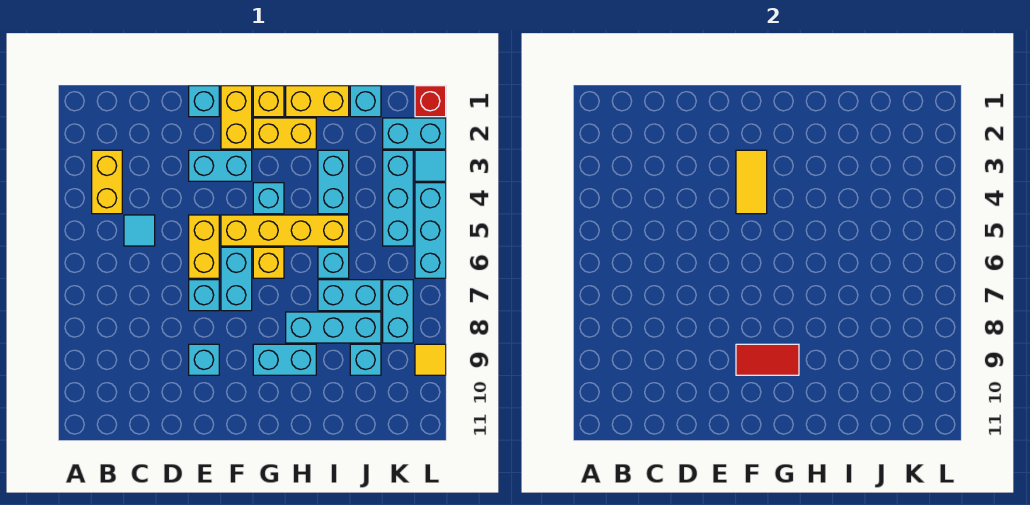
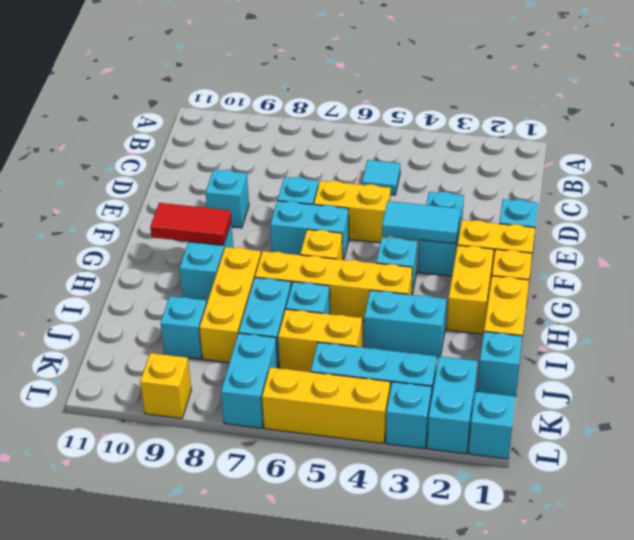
yellow 1x2 brick [92,150,122,214] -> yellow 1x2 brick moved to [278,309,362,372]
yellow 1x2 tile [736,150,767,214] -> cyan 1x2 tile [382,201,460,244]
yellow 1x4 brick [221,215,349,246] -> yellow 1x4 brick turned to [255,251,412,321]
red 1x2 tile [736,344,799,375] -> red 1x2 tile turned to [150,203,231,245]
cyan 1x3 brick [286,312,381,343] -> yellow 1x3 brick [199,247,261,363]
cyan 1x2 brick [383,280,413,343] -> cyan 1x2 brick turned to [221,333,278,428]
red 1x1 brick [415,86,446,117] -> cyan 1x1 brick [469,392,515,459]
cyan 1x1 tile [415,150,446,181] -> cyan 1x1 brick [386,382,432,449]
cyan 1x3 brick [415,183,446,278] -> yellow 1x3 brick [262,367,390,443]
yellow 1x1 tile [415,344,446,375] -> yellow 1x1 brick [140,353,191,418]

